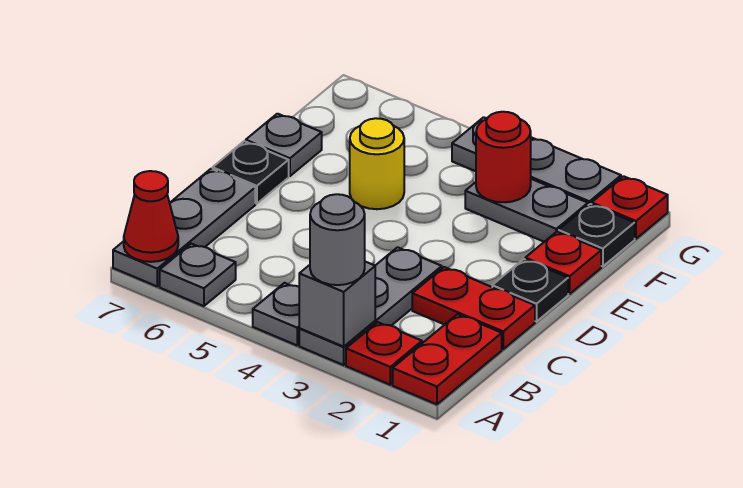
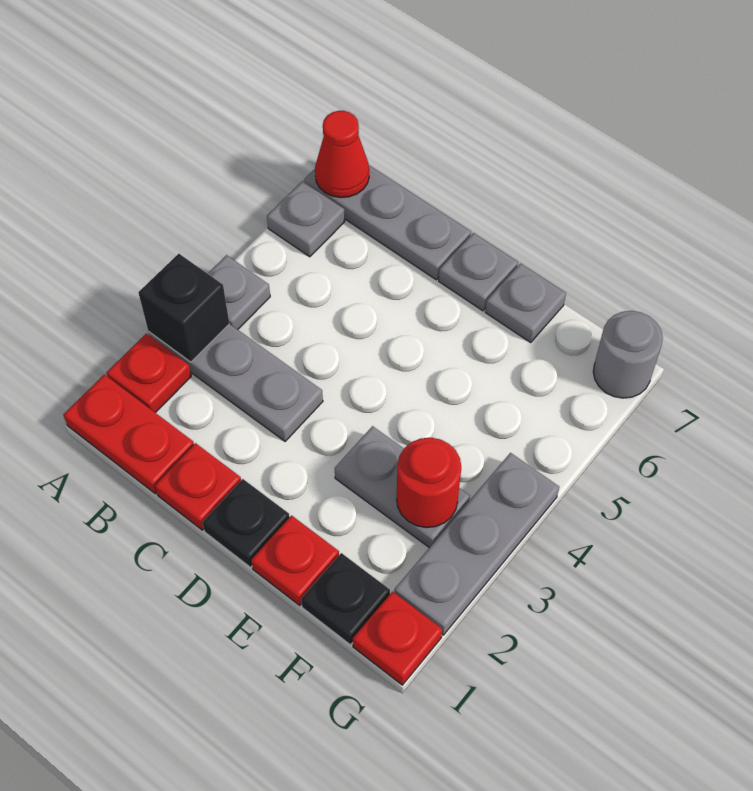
grey 1x1 brick [299,262,375,347] -> black 1x1 brick [138,254,229,362]
grey 1x1 round brick [310,194,365,285] -> grey 1x1 round brick moved to [593,311,663,398]
red 1x2 plate [412,267,535,349] -> red 1x1 plate [155,443,241,530]
black 1x1 plate [213,141,289,204] -> grey 1x1 plate [439,233,518,311]
yellow 1x1 round brick [350,118,404,209] -> none
grey 1x2 plate [465,179,588,242] -> grey 1x2 plate turned to [335,426,470,548]

